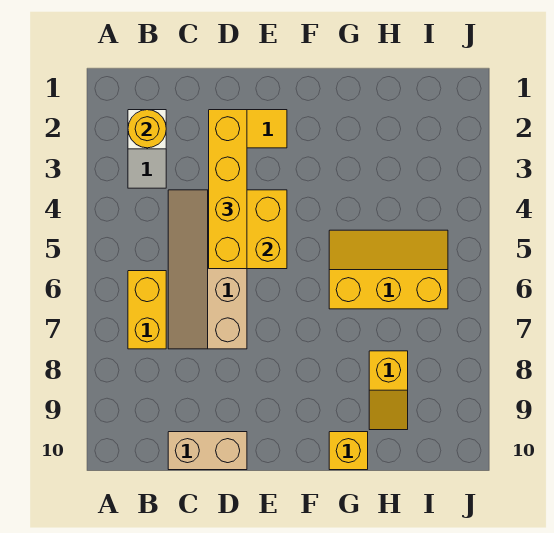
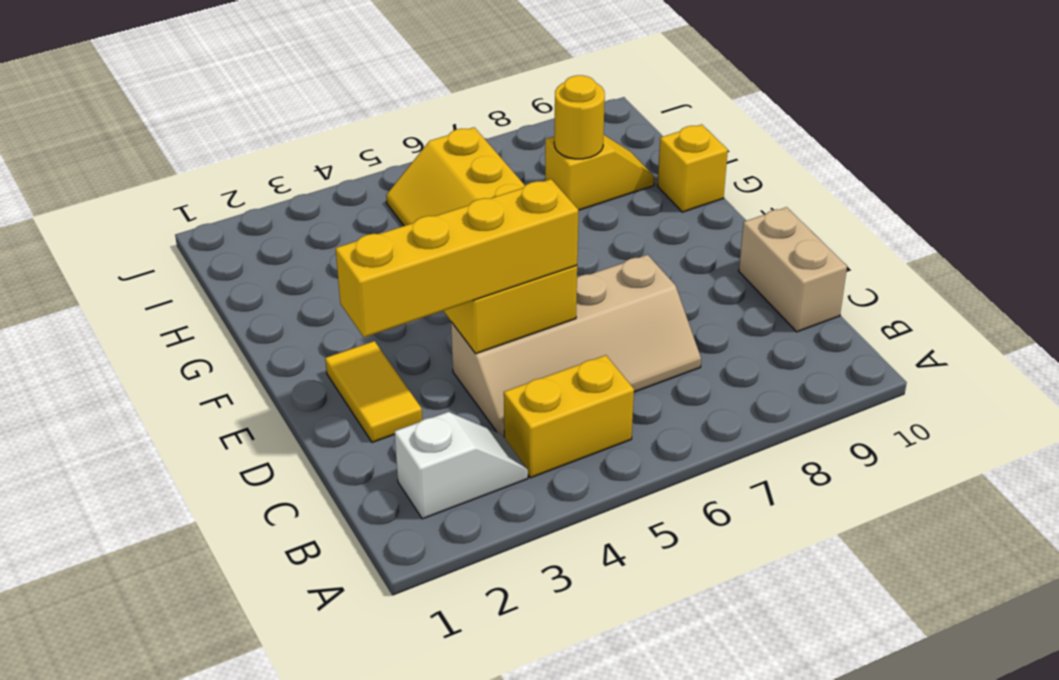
yellow 1x1 round brick [128,110,166,148] -> yellow 1x1 round brick moved to [554,75,605,159]
yellow 1x2 brick [128,271,166,349] -> yellow 1x2 brick moved to [504,355,634,478]

